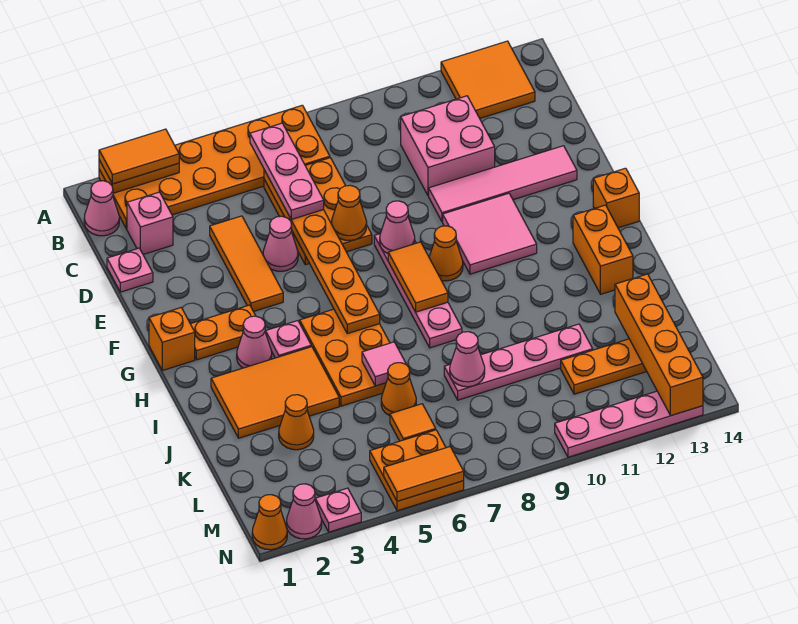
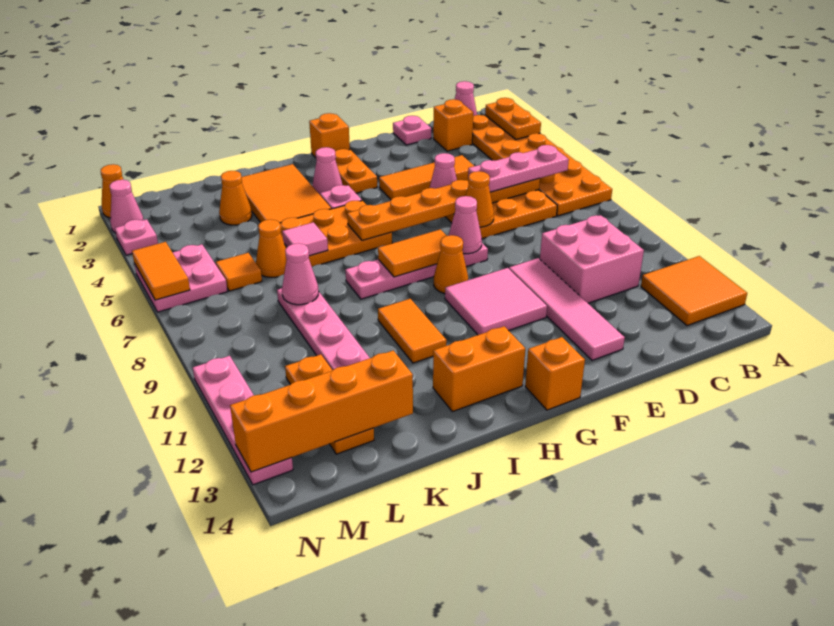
orange 1x2 tile [99,129,179,184] -> orange 1x2 tile moved to [378,299,447,363]
pink 1x1 brick [127,192,173,254] -> orange 1x1 brick [433,99,473,151]
orange 2x2 plate [370,430,464,511] -> pink 2x2 plate [135,244,228,312]

